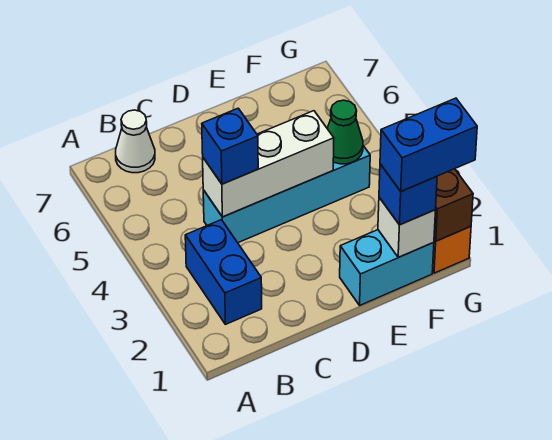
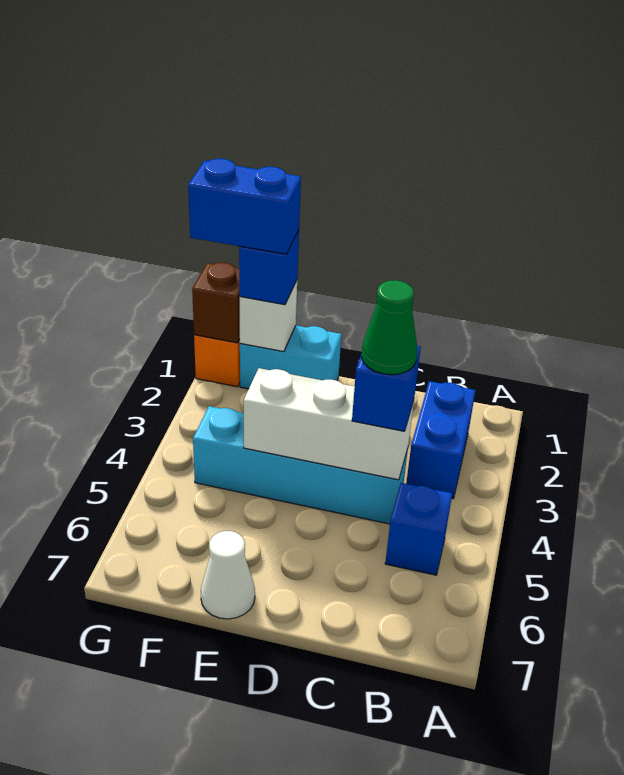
none -> blue 1x1 brick [385,483,452,575]
white 1x1 cone [116,110,155,173] -> white 1x1 cone moved to [201,531,255,619]
green 1x1 cone [327,100,363,164] -> green 1x1 cone moved to [362,280,417,375]

